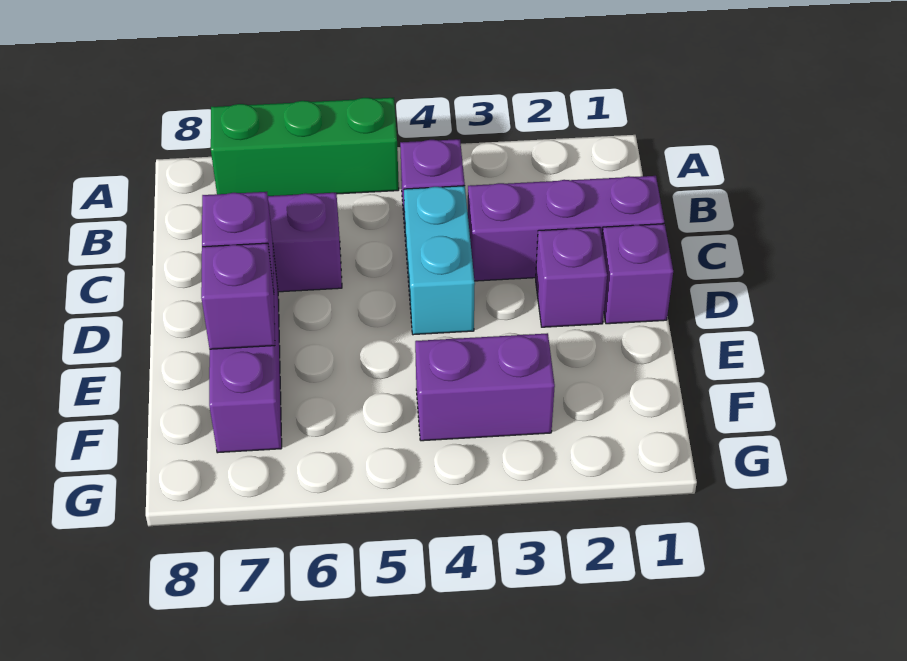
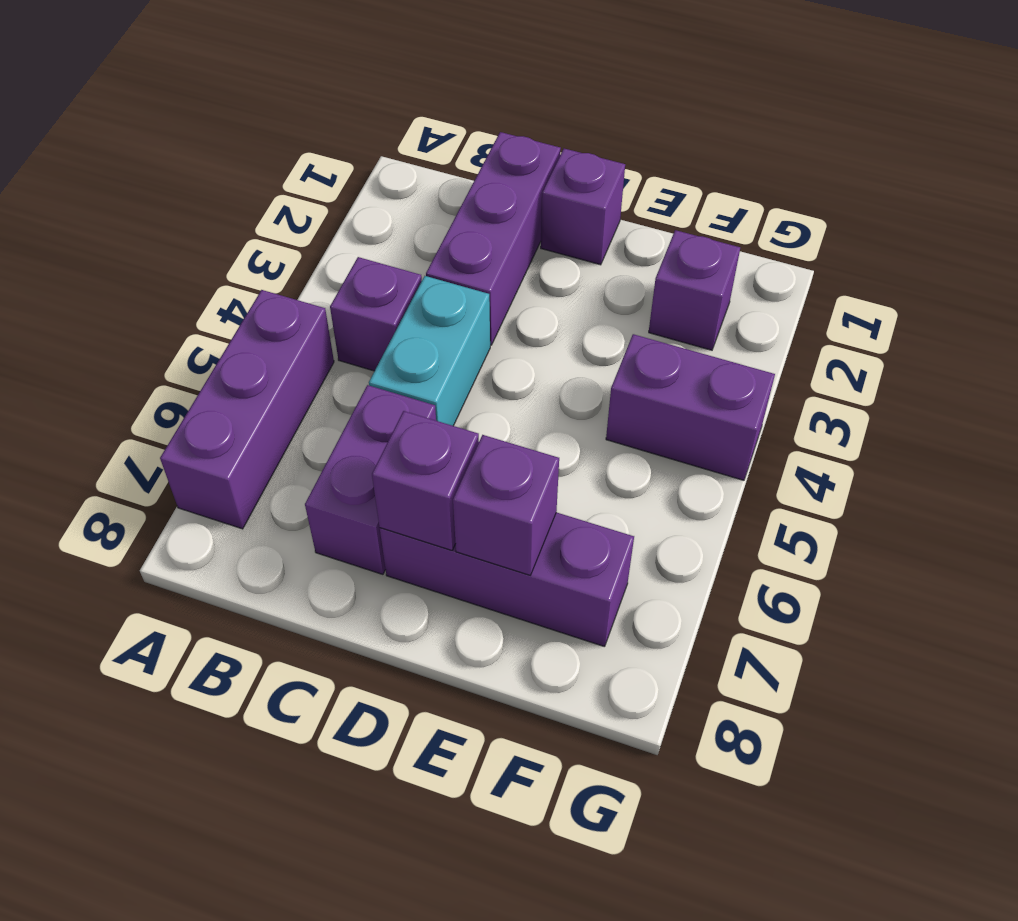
green 1x3 brick [211,98,399,196] -> purple 1x3 brick [160,290,334,529]
cyan 1x2 brick [404,186,475,335] -> cyan 1x2 brick turned to [369,276,490,426]
purple 1x1 brick [536,227,607,327] -> purple 1x1 brick moved to [649,230,740,350]
purple 1x2 brick [415,333,555,441] -> purple 1x2 brick turned to [606,334,775,480]

